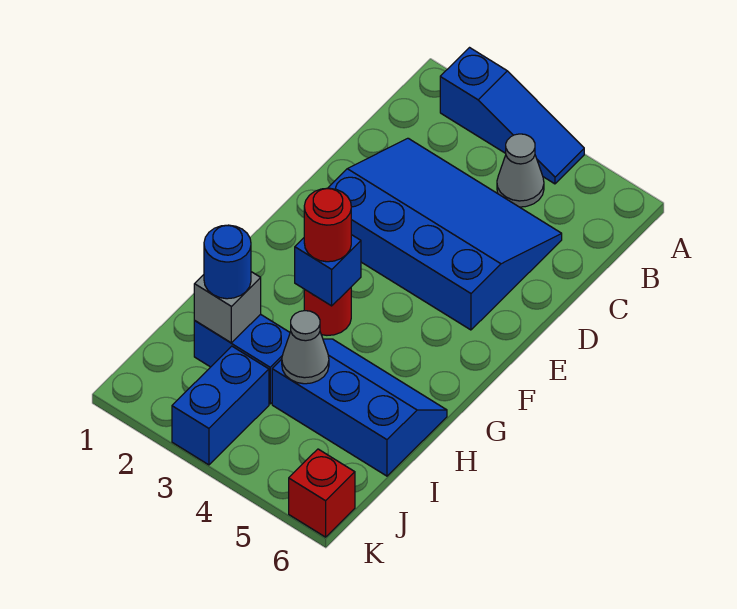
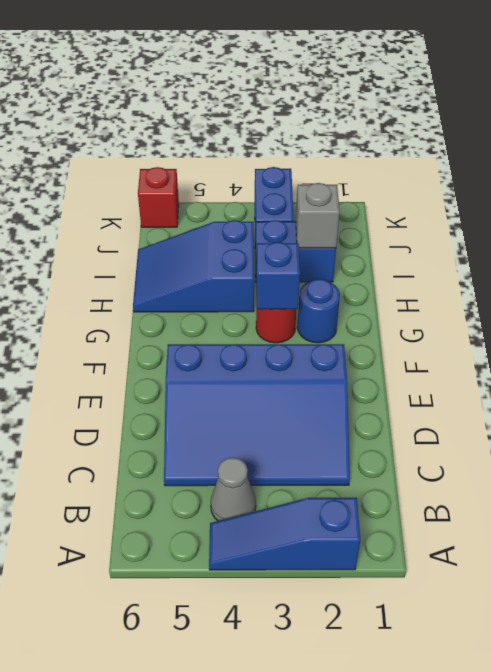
red 1x1 round brick [304,188,351,262] -> none
blue 2x3 slope [272,339,447,476] -> blue 2x3 slope turned to [133,220,254,312]
blue 1x1 round brick [204,225,251,299] -> blue 1x1 round brick moved to [297,279,340,343]
grey 1x1 cone [282,311,329,384] -> none

